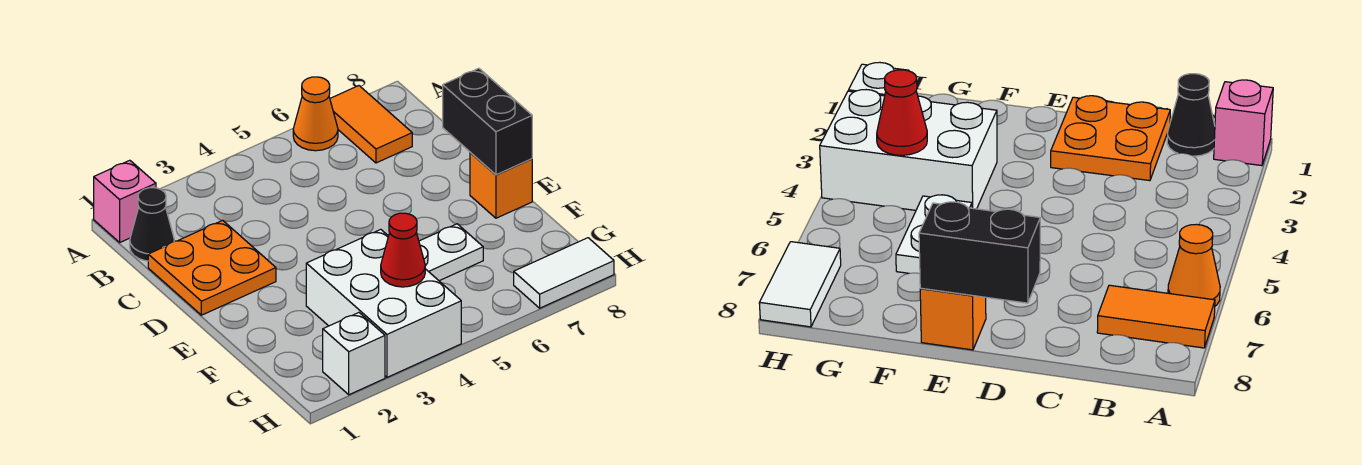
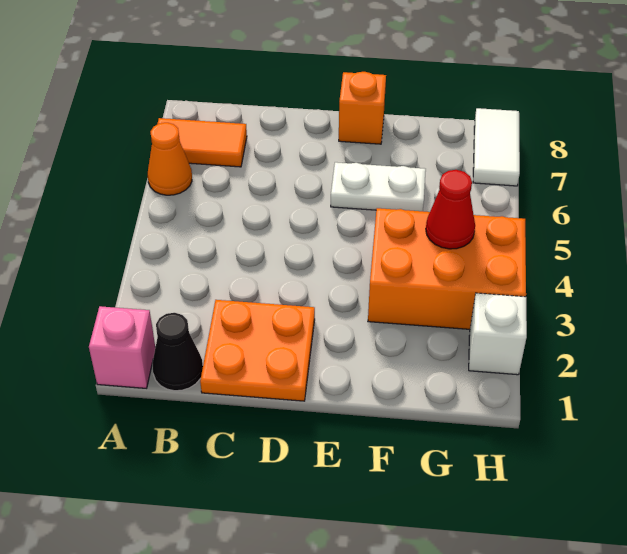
black 1x2 brick [443,68,532,175] -> none
white 2x3 brick [306,229,461,377] -> orange 2x3 brick [368,208,526,329]
white 1x2 plate [419,224,483,281] -> white 1x2 plate turned to [331,162,426,211]

